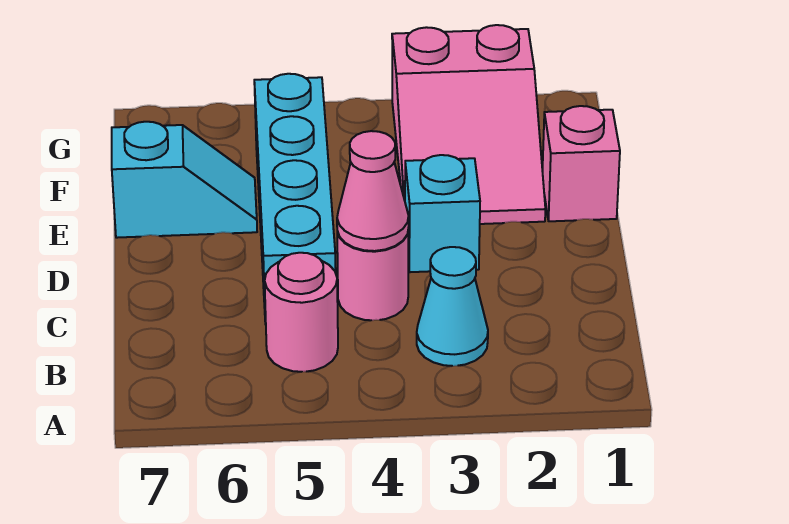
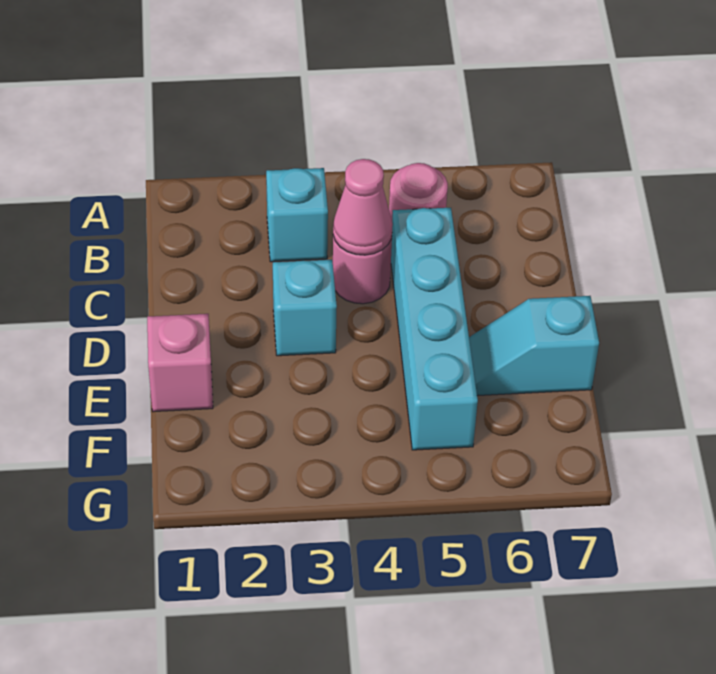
cyan 1x1 cone [417,247,488,366] -> cyan 1x1 brick [266,168,328,262]
pink 2x3 slope [392,25,545,224] -> none

